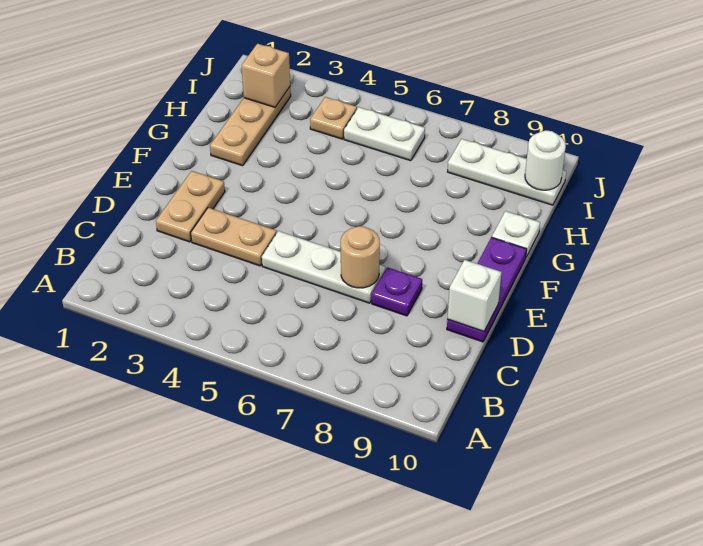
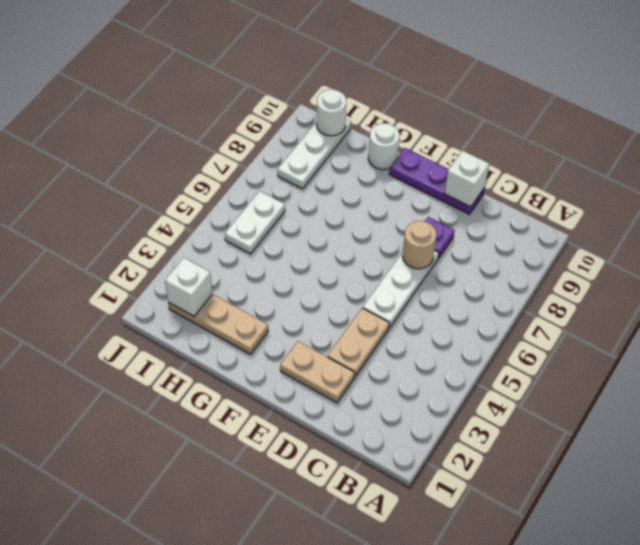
white 1x1 plate [492,211,540,257] -> white 1x1 round brick [368,123,400,170]
tan 1x1 brick [242,44,290,107] -> white 1x1 brick [165,258,212,316]
tan 1x1 plate [310,97,357,139] -> none

